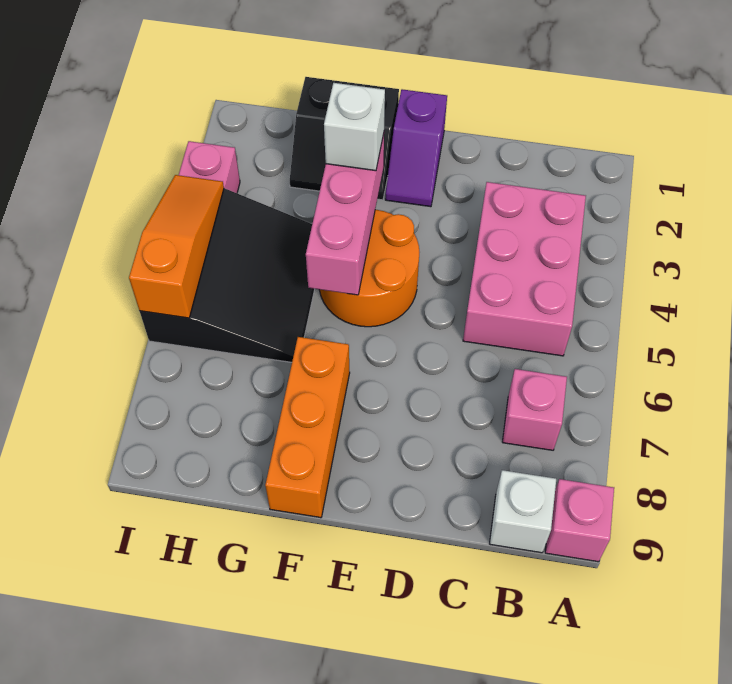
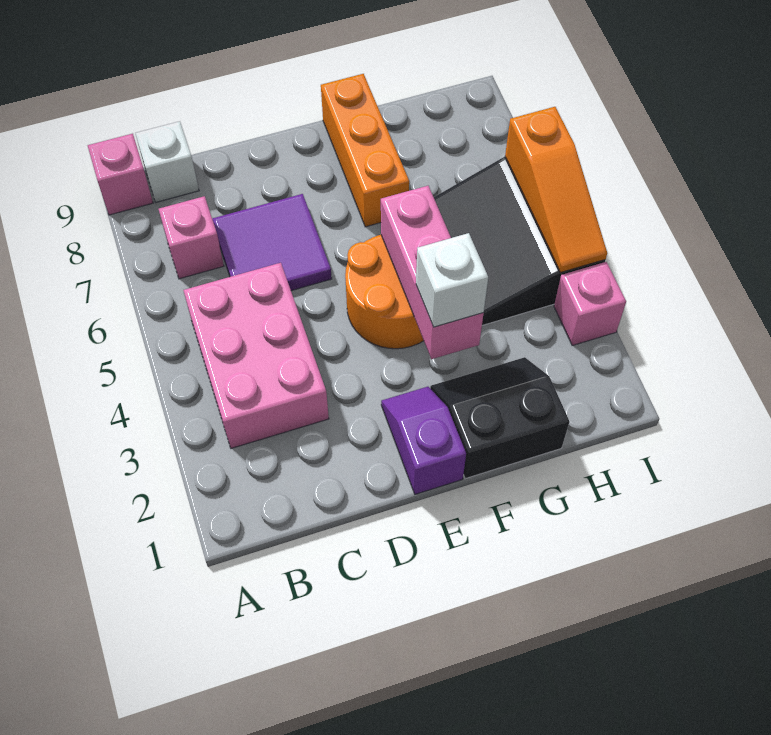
none -> purple 2x2 tile [212,194,332,291]

